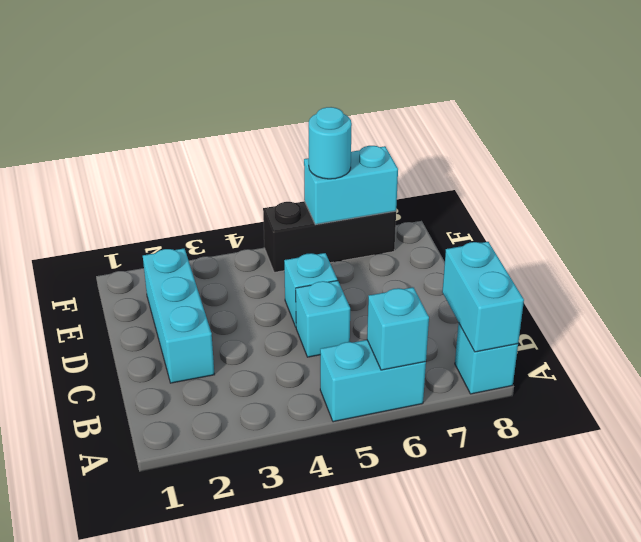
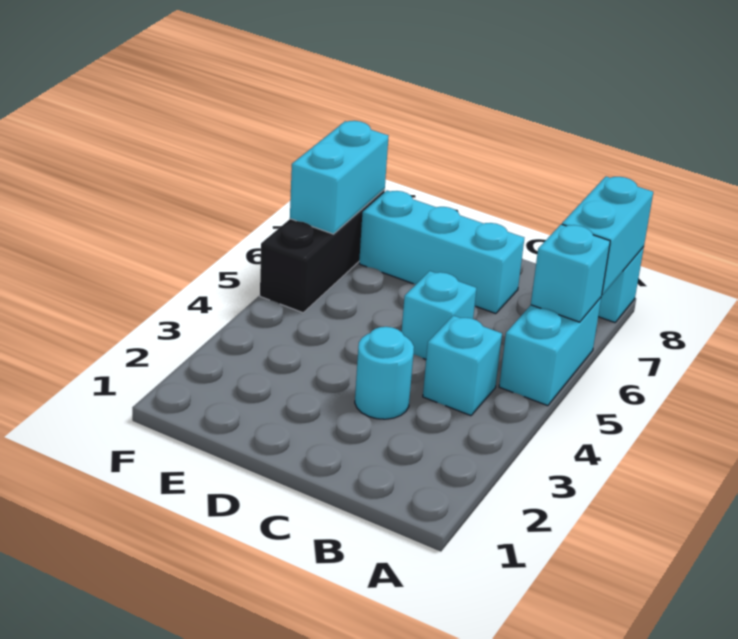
cyan 1x2 brick [442,242,524,352] -> cyan 1x2 brick turned to [562,177,653,295]
cyan 1x3 brick [143,249,215,383] -> cyan 1x3 brick moved to [359,191,524,314]
cyan 1x1 brick [284,253,337,327] -> cyan 1x1 brick moved to [423,316,502,416]
cyan 1x1 round brick [309,107,352,179] -> cyan 1x1 round brick moved to [355,327,414,419]

